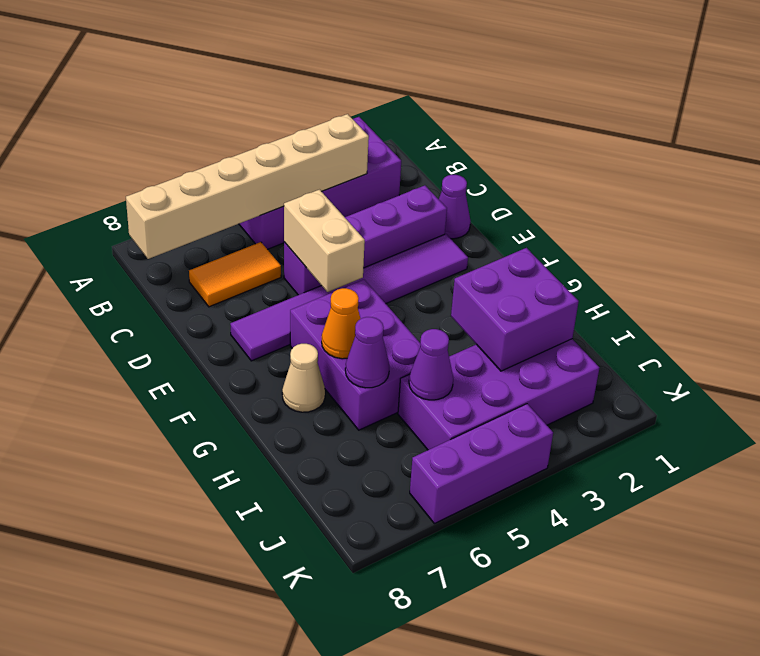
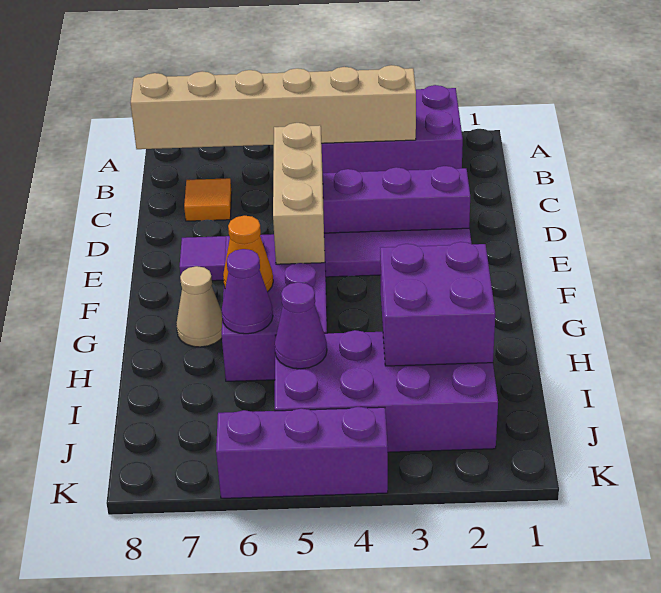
orange 1x2 tile [189,242,281,307] -> orange 1x1 tile [184,178,232,221]
purple 1x1 cone [439,175,471,239] -> none
tan 1x2 brick [284,190,365,292] -> tan 1x3 brick [273,123,325,264]

